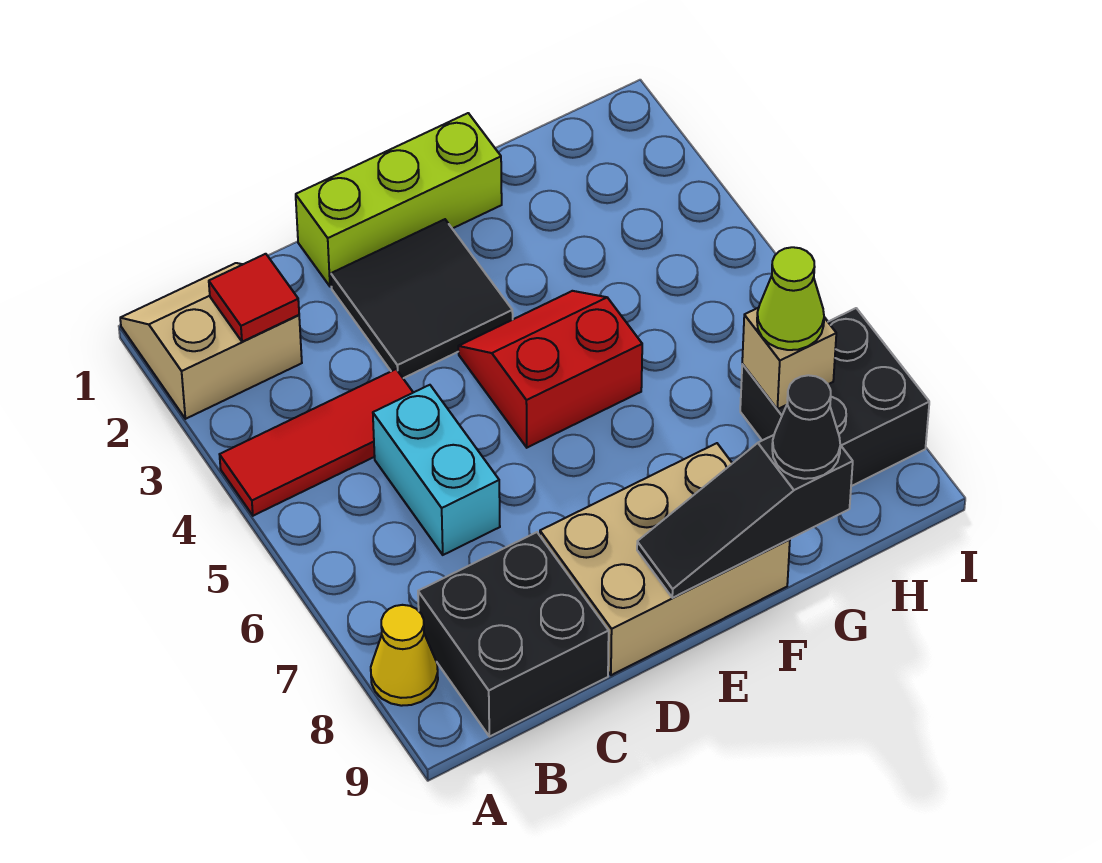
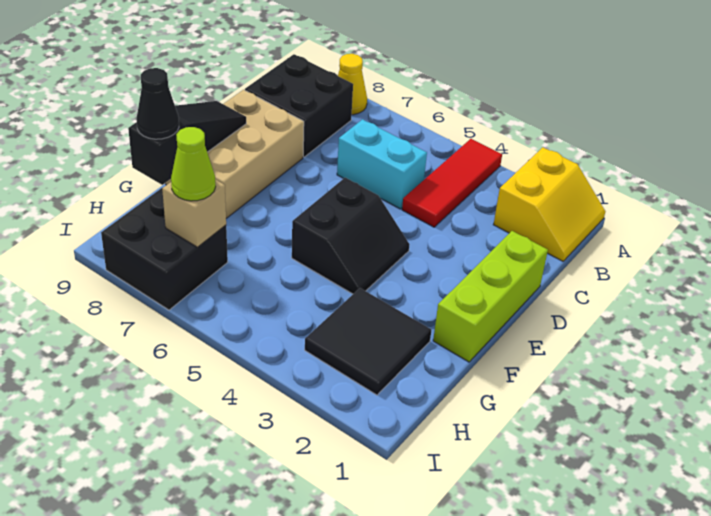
tan 2x2 slope [120,263,302,419] -> yellow 2x2 slope [493,147,606,261]
red 1x1 tile [209,254,299,342] -> none
black 2x2 tile [331,219,513,378] -> black 2x2 tile moved to [305,288,431,395]
red 2x2 slope [458,291,642,448] -> black 2x2 slope [292,178,409,294]

